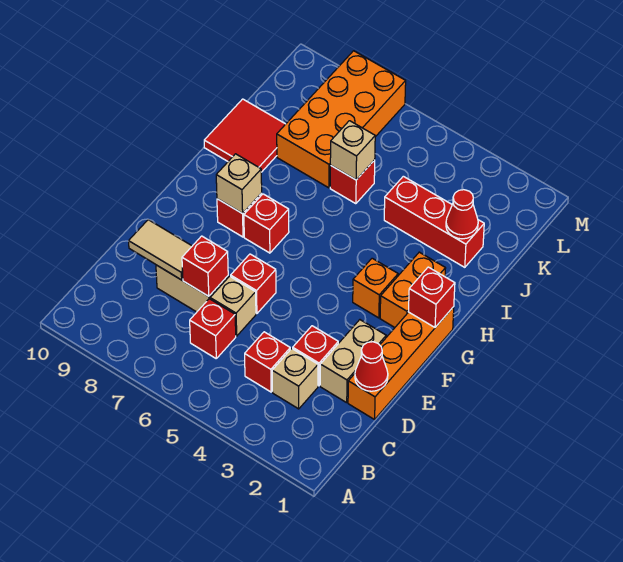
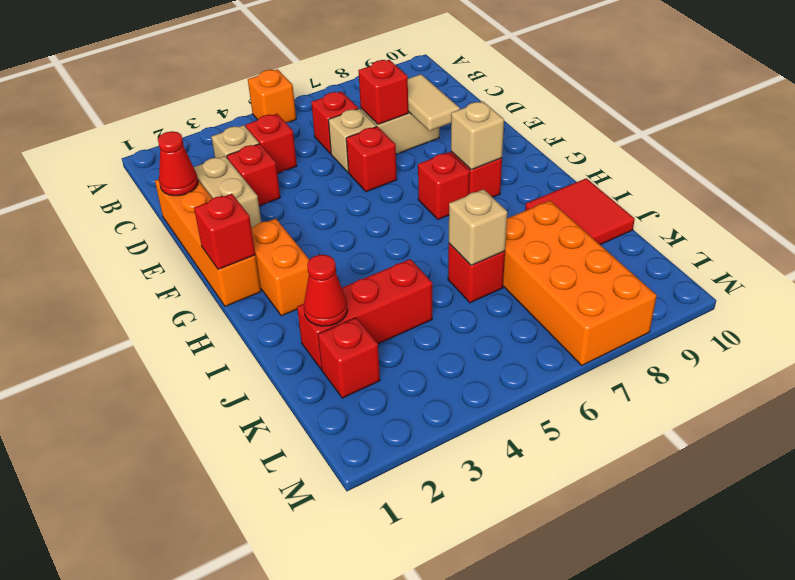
tan 1x2 tile [129,220,192,280] -> tan 1x2 tile turned to [408,74,460,131]
orange 1x1 brick [353,258,398,318] -> orange 1x1 brick moved to [248,69,296,123]
none -> red 1x1 brick [318,318,380,398]

